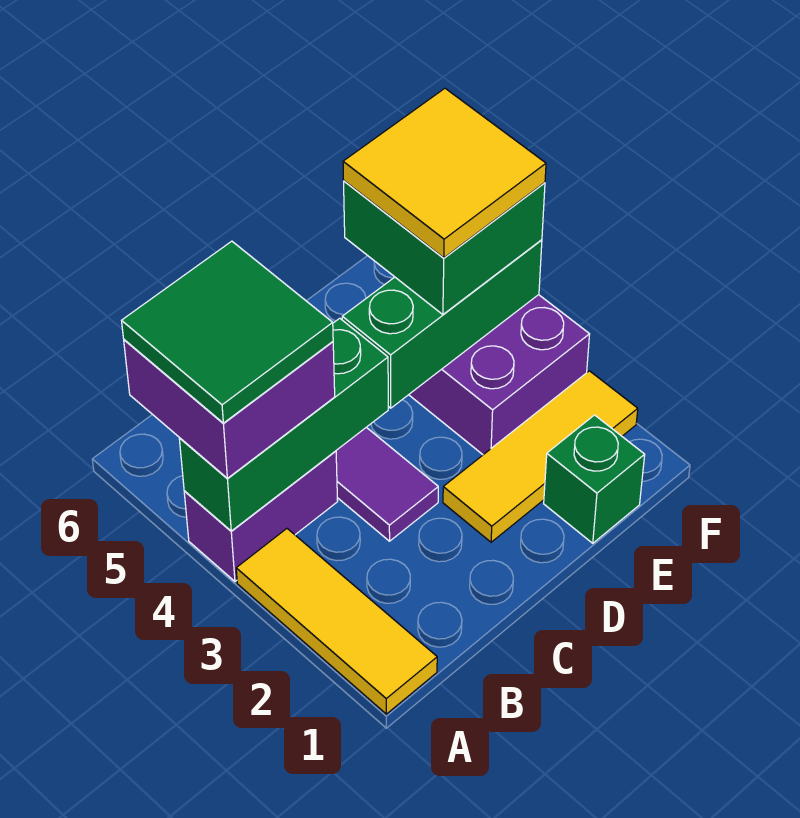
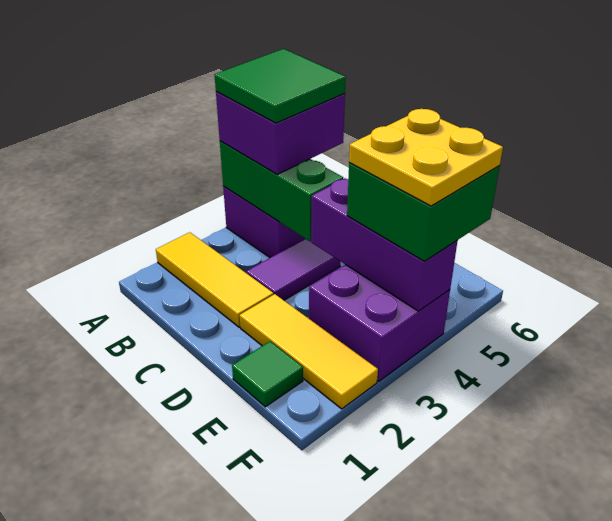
yellow 1x3 tile [236,529,437,714] -> yellow 1x3 tile turned to [156,232,273,327]
green 1x3 brick [342,240,542,408] -> purple 1x3 brick [311,178,457,311]
green 1x1 brick [544,415,645,543] -> green 1x1 tile [232,341,303,407]
yellow 2x2 tile [343,88,546,258] -> yellow 2x2 plate [349,109,503,206]

